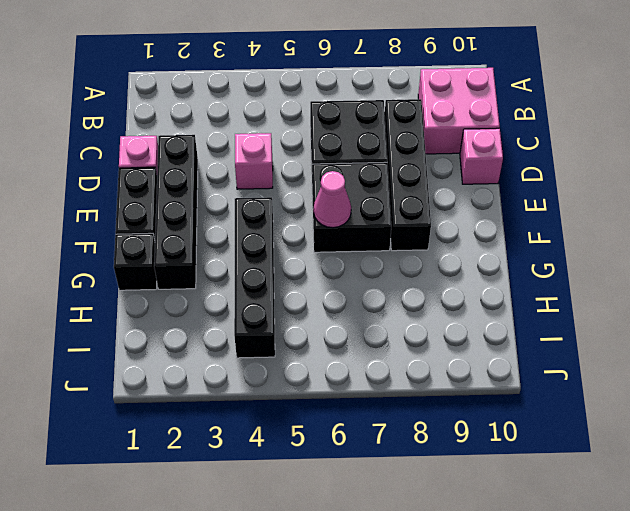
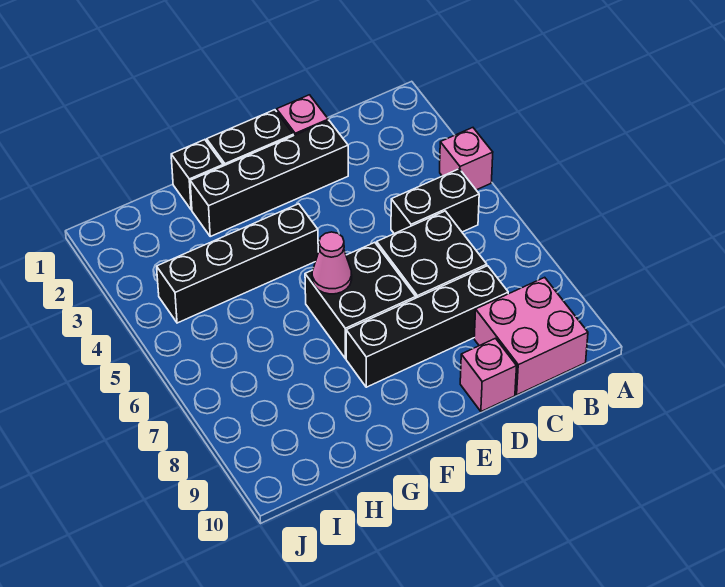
none -> black 1x2 brick [391,169,479,234]
pink 1x1 brick [235,133,273,189] -> pink 1x1 brick moved to [440,128,493,190]

